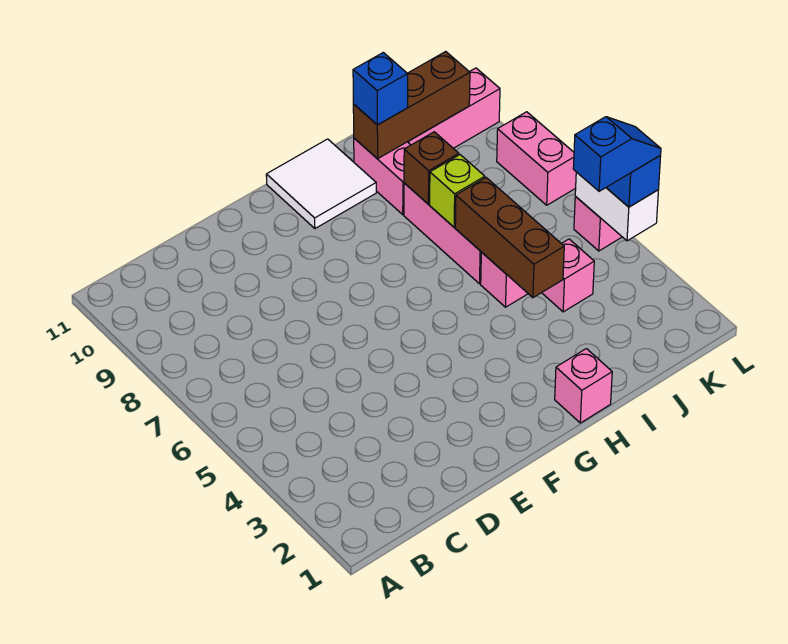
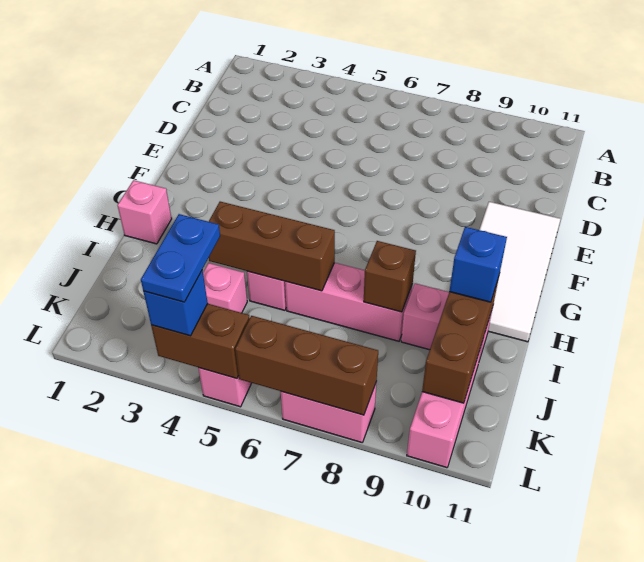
white 2x2 tile [266,139,376,228] -> white 2x4 tile [479,202,560,342]
lime 1x1 brick [430,155,485,227] -> none
blue 1x2 slope [573,117,661,191] -> blue 1x2 plate [141,214,220,302]
white 1x2 brick [575,172,658,241] -> brown 1x2 brick [151,304,250,379]
none -> brown 1x3 brick [235,316,378,415]

